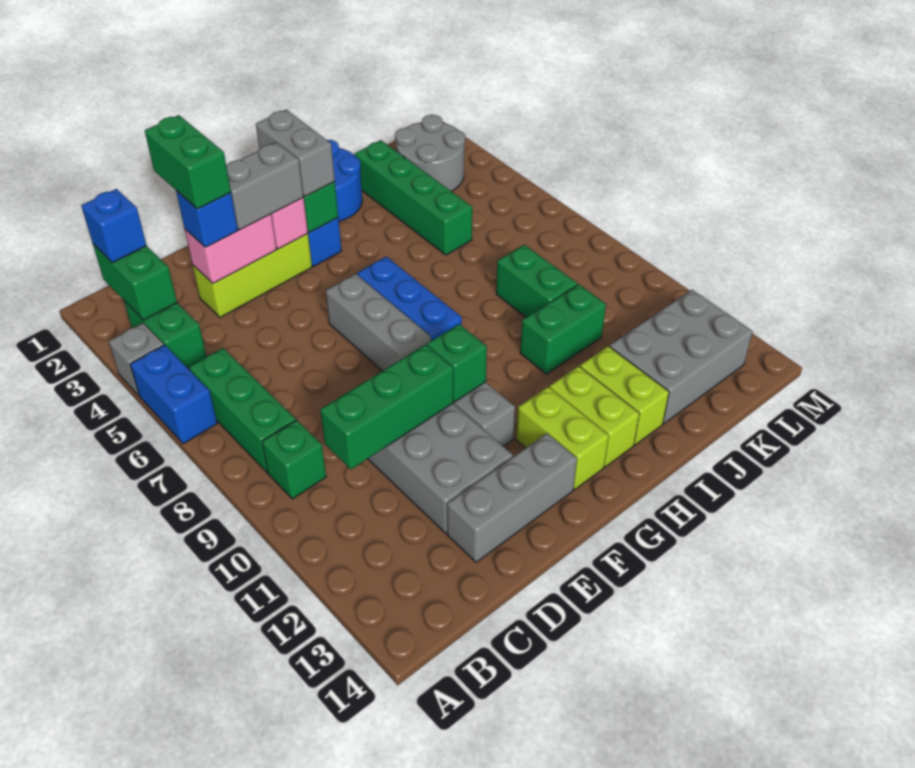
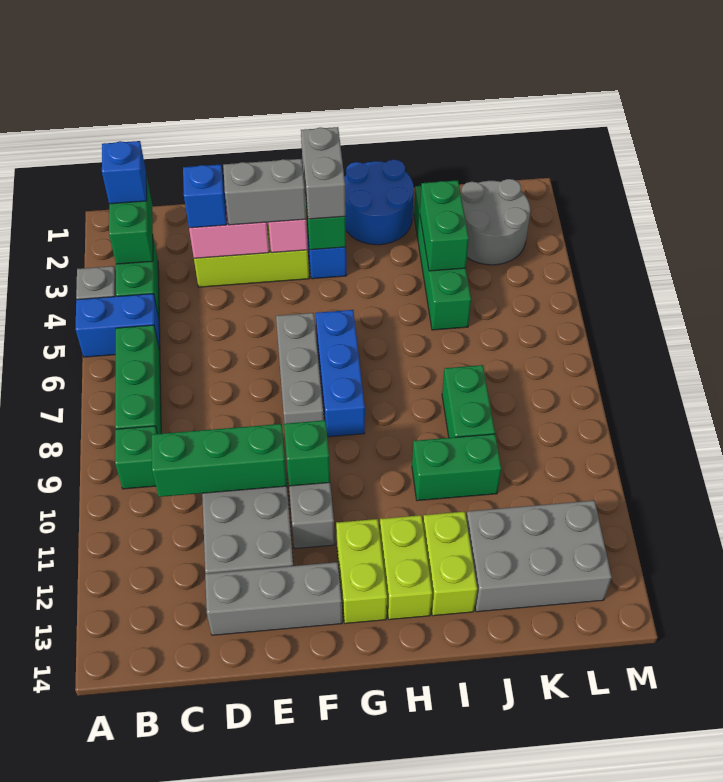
blue 1x2 brick [130,345,217,444] -> blue 1x2 brick turned to [75,294,160,357]
green 1x2 brick [145,115,231,209] -> green 1x2 brick moved to [420,180,469,271]

